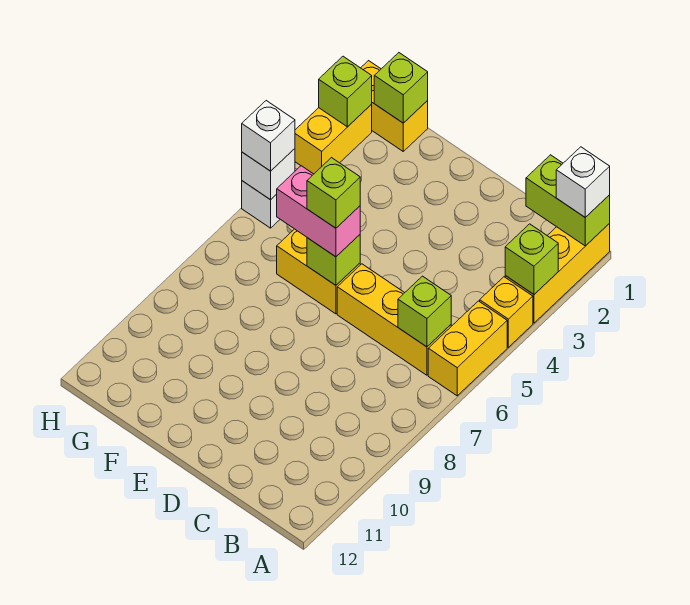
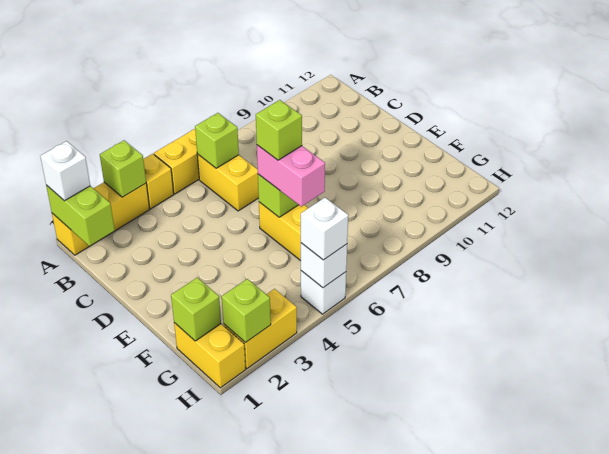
yellow 1x3 brick [337,264,451,375] -> yellow 1x2 brick [197,154,259,211]

